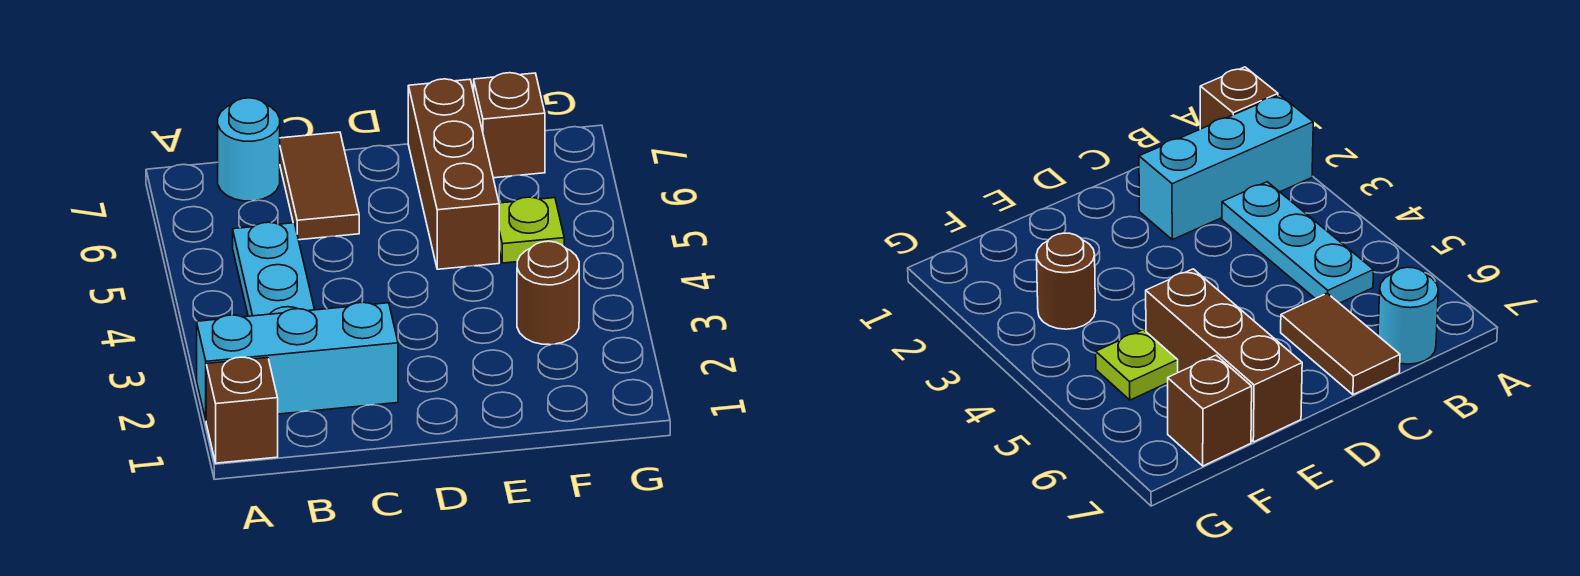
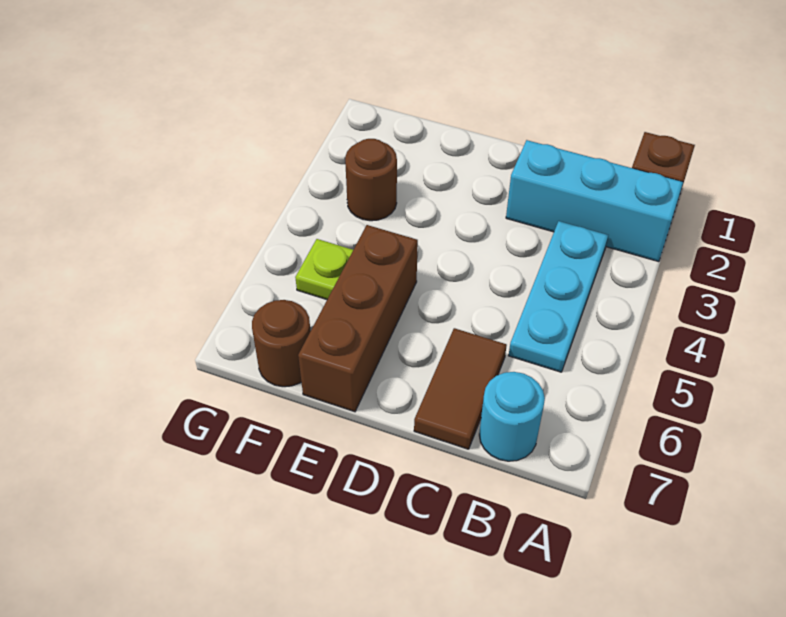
brown 1x1 brick [474,73,545,178] -> brown 1x1 round brick [252,300,311,387]

